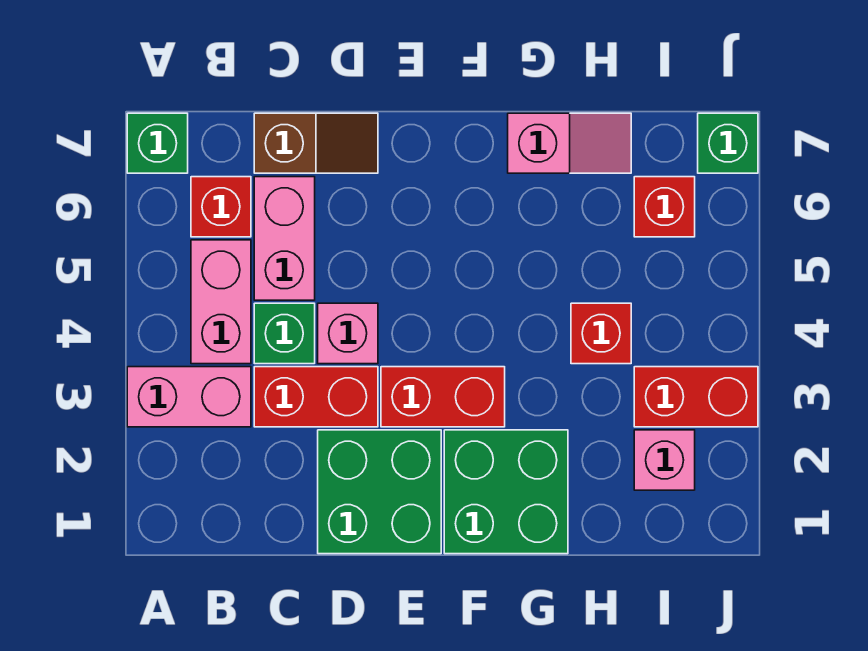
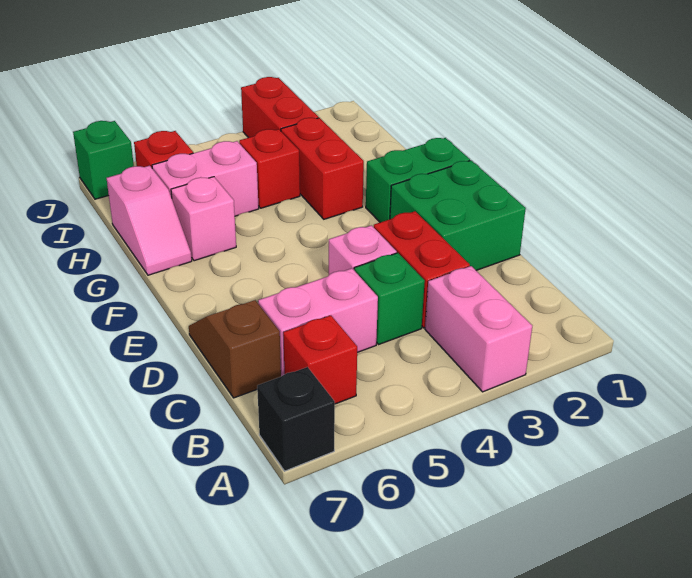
green 1x1 brick [127,113,188,173] -> black 1x1 brick [257,367,335,471]
pink 1x2 brick [191,240,251,364] -> pink 1x2 brick moved to [152,141,259,216]
red 1x2 brick [381,367,505,427] -> red 1x2 brick moved to [281,118,364,219]
green 2x2 brick [444,430,568,554] -> green 1x2 brick [366,138,470,222]
pink 1x2 slope [508,113,631,173] -> pink 1x2 slope turned to [107,166,192,275]
pink 1x1 brick [634,430,695,490] -> pink 1x1 brick moved to [171,177,236,261]

